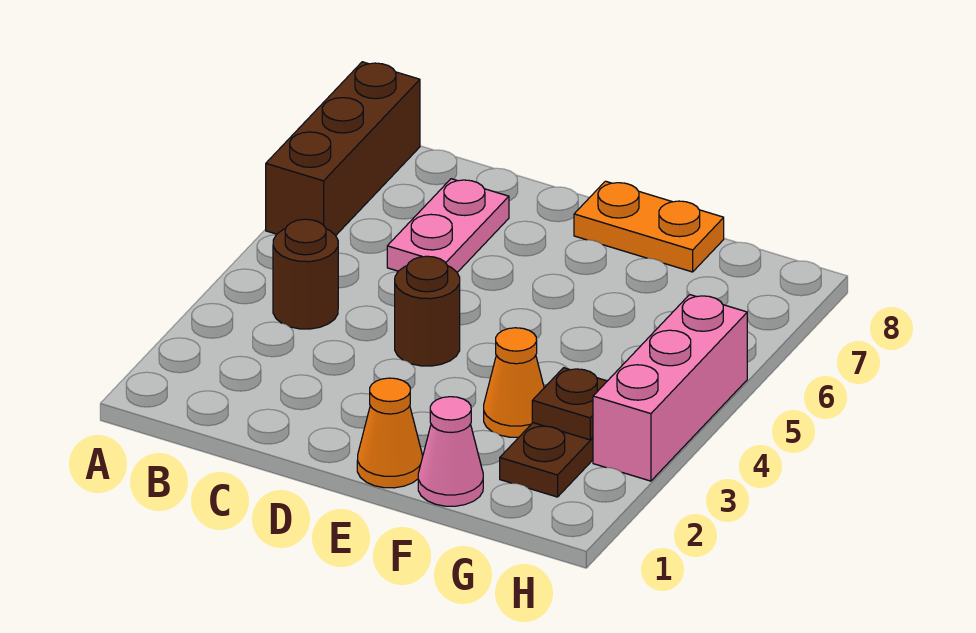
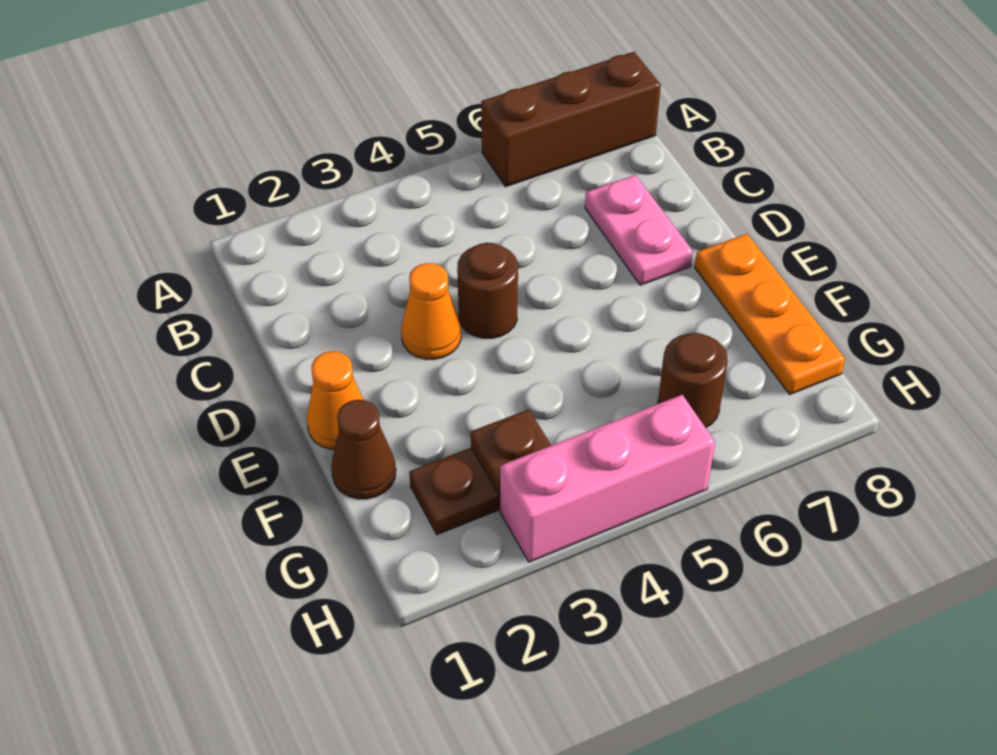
brown 1x1 round brick [273,219,338,329] -> brown 1x1 round brick moved to [658,333,728,428]
pink 1x2 plate [387,179,509,272] -> pink 1x2 plate turned to [585,175,693,285]
orange 1x2 plate [574,181,724,272] -> orange 1x3 plate [695,234,845,394]
pink 1x1 cone [418,397,483,506] -> brown 1x1 cone [331,400,396,499]
orange 1x1 cone [484,328,544,437] -> orange 1x1 cone moved to [401,263,461,359]

